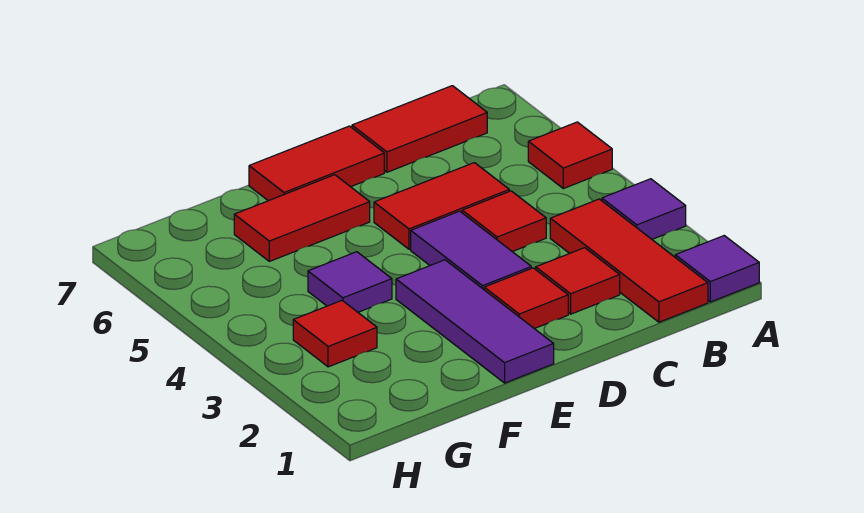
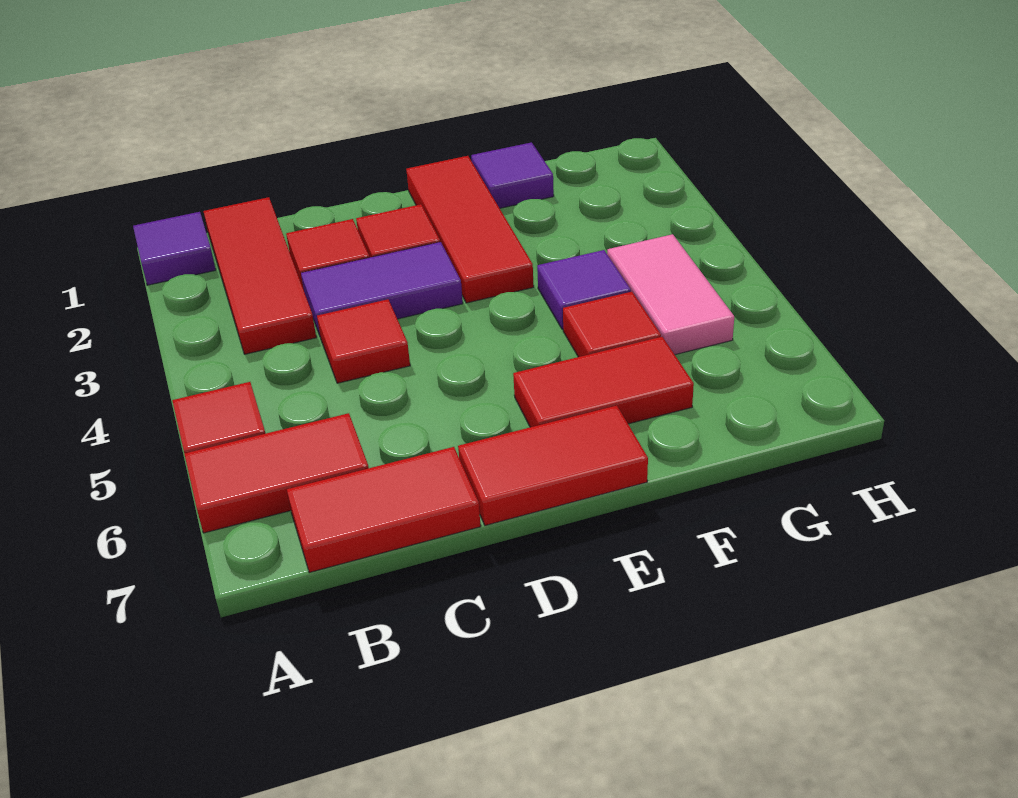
purple 1x1 tile [602,179,686,239] -> purple 1x1 tile moved to [471,142,554,208]
red 1x2 tile [374,163,509,249] -> red 1x2 tile moved to [184,413,369,533]
purple 1x2 tile [411,211,531,289] -> purple 1x2 tile turned to [301,242,463,335]
purple 1x3 tile [396,260,554,383] -> red 1x3 tile [406,156,534,303]
red 1x1 tile [293,301,377,367] -> red 1x1 tile moved to [563,292,661,357]
none -> pink 1x2 tile [607,234,734,355]

